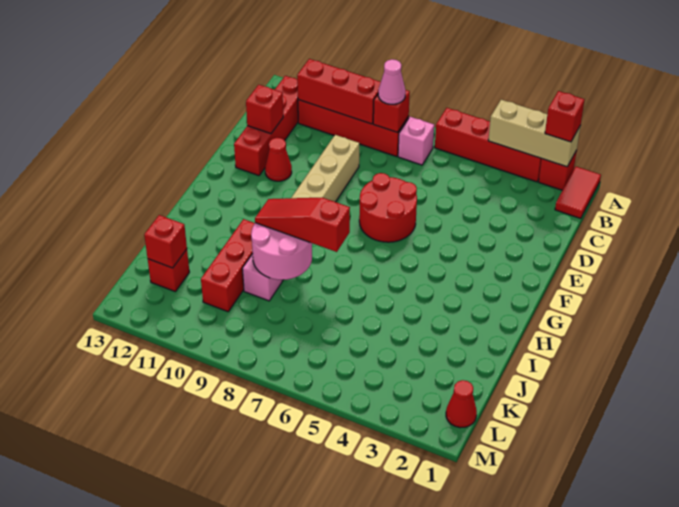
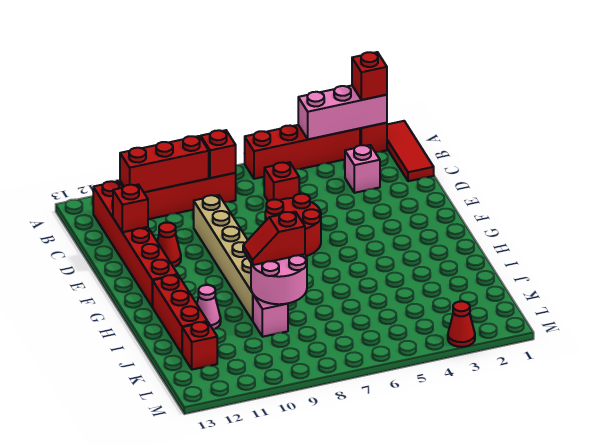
red 1x2 tile [555,167,601,219] -> red 1x3 tile [387,121,434,181]
tan 1x3 brick [488,100,581,167] -> pink 1x3 brick [298,86,387,139]
pink 1x1 brick [398,117,434,165] -> pink 1x1 brick moved to [345,145,380,193]
pink 1x1 cone [378,59,405,104] -> pink 1x1 cone moved to [197,285,221,329]
red 1x4 brick [234,76,298,176] -> red 1x6 brick [93,181,178,307]
red 1x3 slope [255,197,350,252] -> red 1x2 slope [243,212,305,265]
red 1x3 brick [201,219,255,312] -> red 1x3 brick moved to [153,275,207,353]
red 1x1 brick [144,215,187,268] -> red 1x1 brick moved to [264,162,299,201]
red 1x1 cone [446,380,477,428] -> red 1x1 cone moved to [448,301,475,347]

